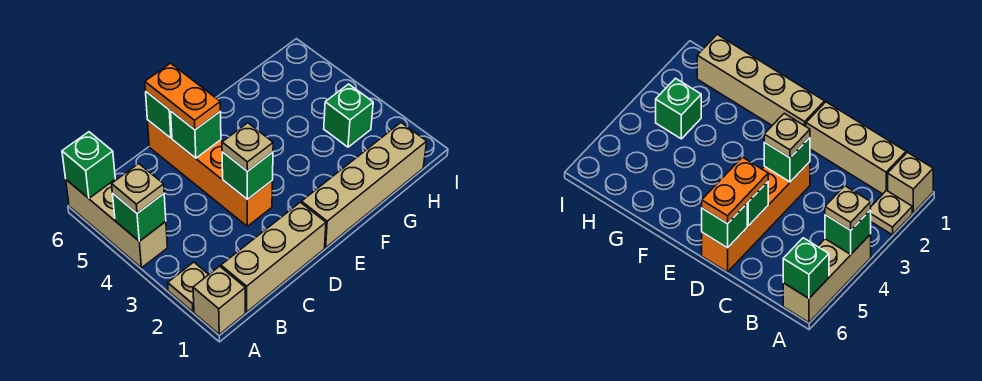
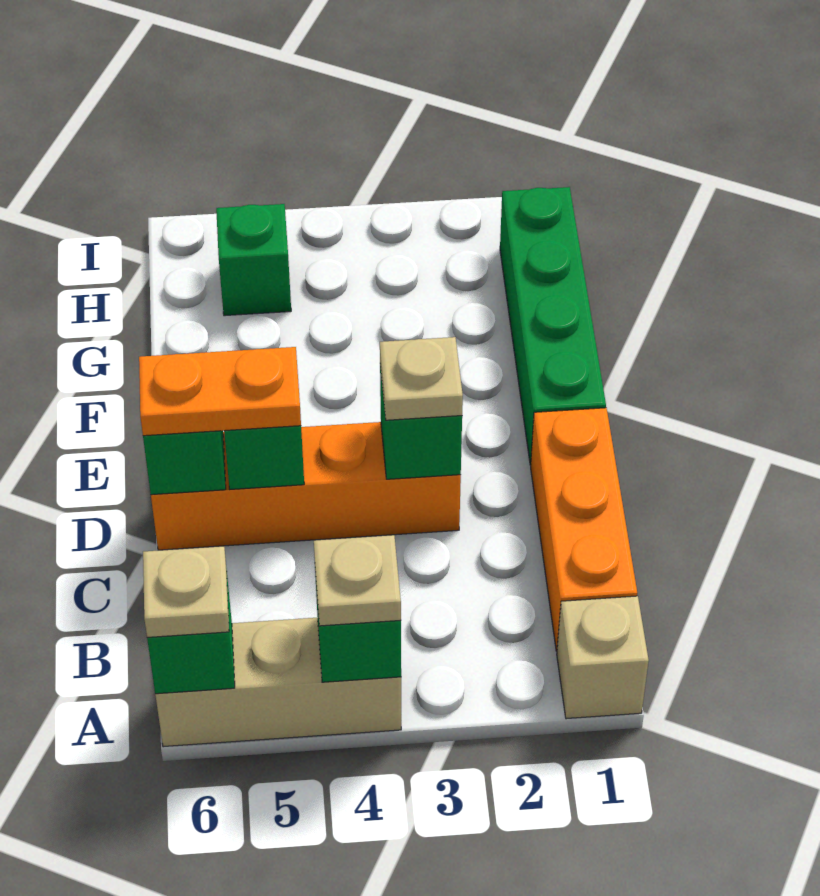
tan 1x1 plate [168,262,209,312] -> tan 1x1 plate moved to [143,546,229,637]
tan 1x3 brick [221,202,326,312] -> orange 1x3 brick [531,408,637,651]
tan 1x4 brick [302,123,427,248] -> green 1x4 brick [500,187,606,465]
green 1x1 brick [324,84,373,147] -> green 1x1 brick moved to [216,204,291,316]

